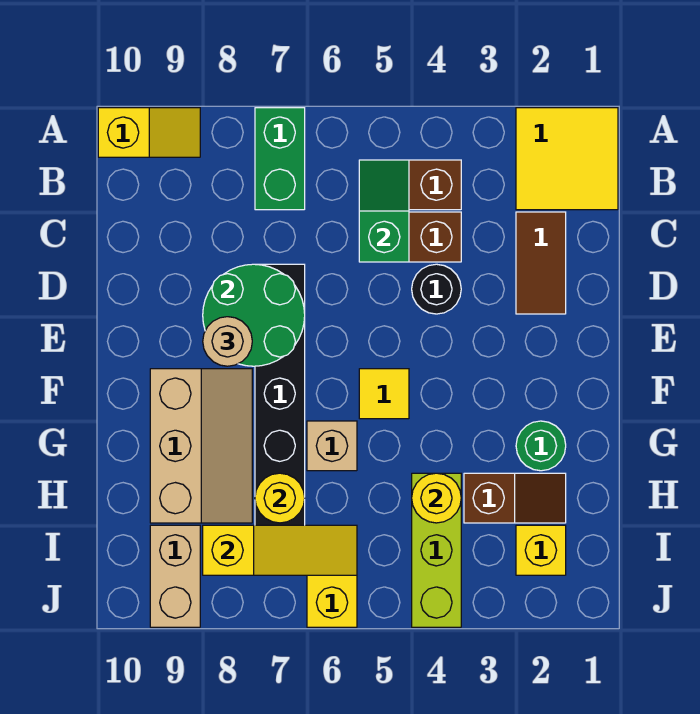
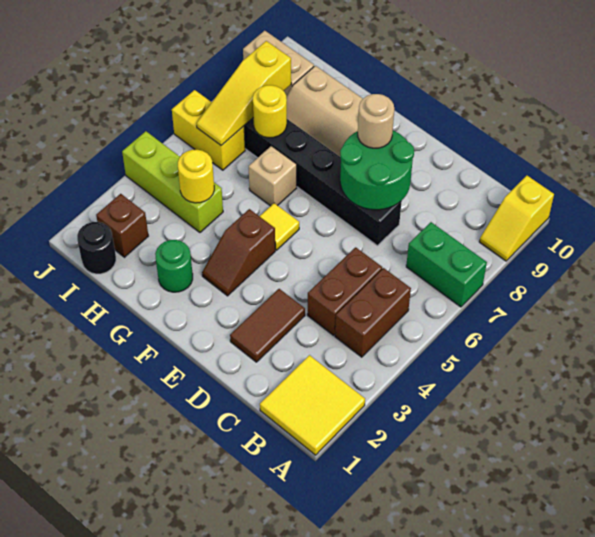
green 1x2 slope [359,160,409,262] -> none
brown 1x2 tile [516,212,566,314] -> brown 1x2 tile turned to [230,289,305,362]
black 1x1 round brick [412,264,461,314] -> black 1x1 round brick moved to [77,222,116,274]
brown 1x2 slope [464,473,566,523] -> brown 1x2 slope moved to [202,209,275,296]
yellow 1x1 brick [516,525,566,575] -> brown 1x1 brick [96,194,148,257]

